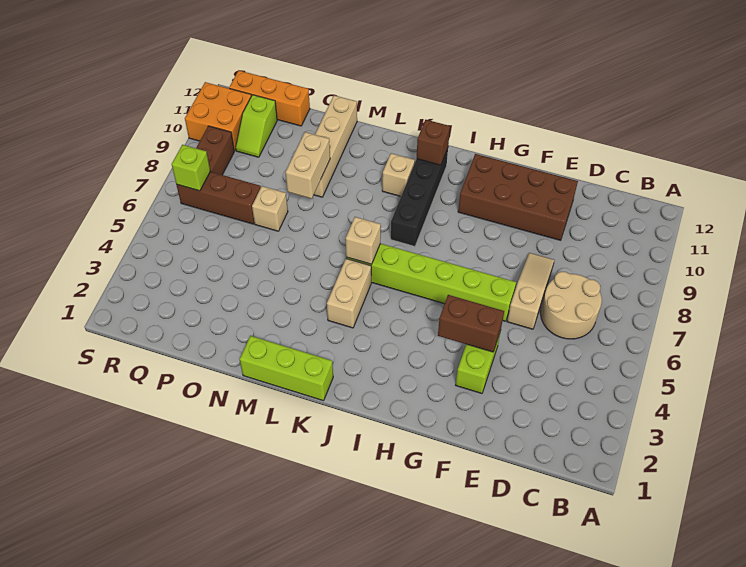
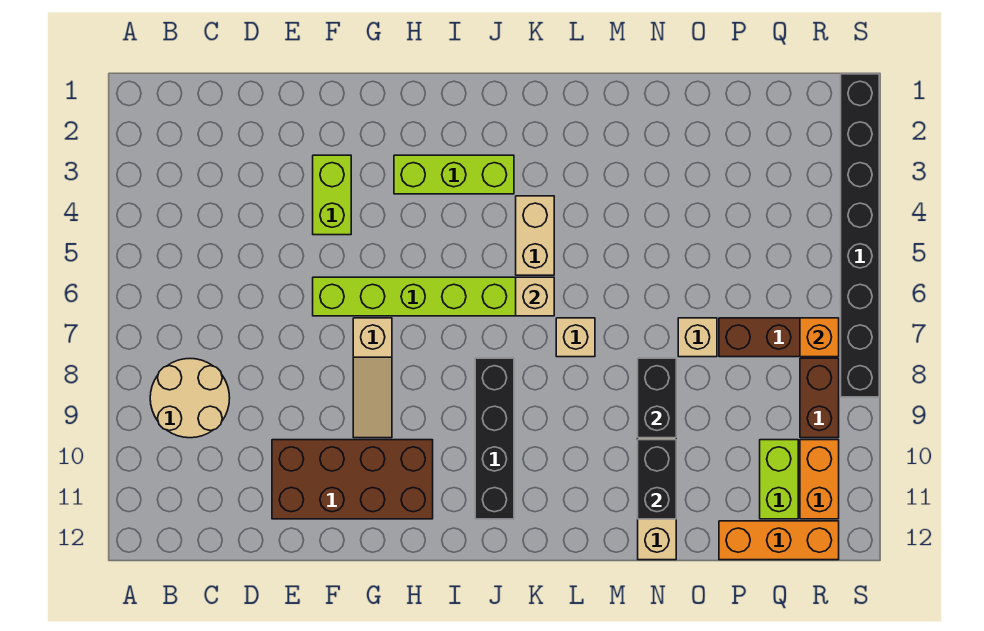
tan 2x2 round brick [541,272,602,339] -> tan 2x2 round brick moved to [150,359,230,438]
tan 1x3 slope [507,253,554,329] -> tan 1x3 slope moved to [353,318,392,438]
brown 1x2 brick [438,295,504,352] -> none
brown 1x1 brick [417,120,450,165] -> none
lime 1x3 brick [240,336,333,401] -> lime 1x3 brick moved to [394,155,514,194]
tan 1x1 brick [382,153,415,196] -> tan 1x1 brick moved to [556,318,595,357]
tan 1x2 brick [285,132,330,199] -> black 1x2 brick [638,358,676,438]
none -> black 1x2 brick [638,440,676,519]
lime 1x2 slope [236,95,277,157] -> lime 1x2 brick [760,440,798,519]
lime 1x1 brick [172,145,210,191] -> orange 1x1 brick [800,318,839,357]
orange 2x2 brick [185,82,251,151] -> orange 1x2 brick [800,440,839,519]
none -> black 1x8 brick [841,74,879,397]

